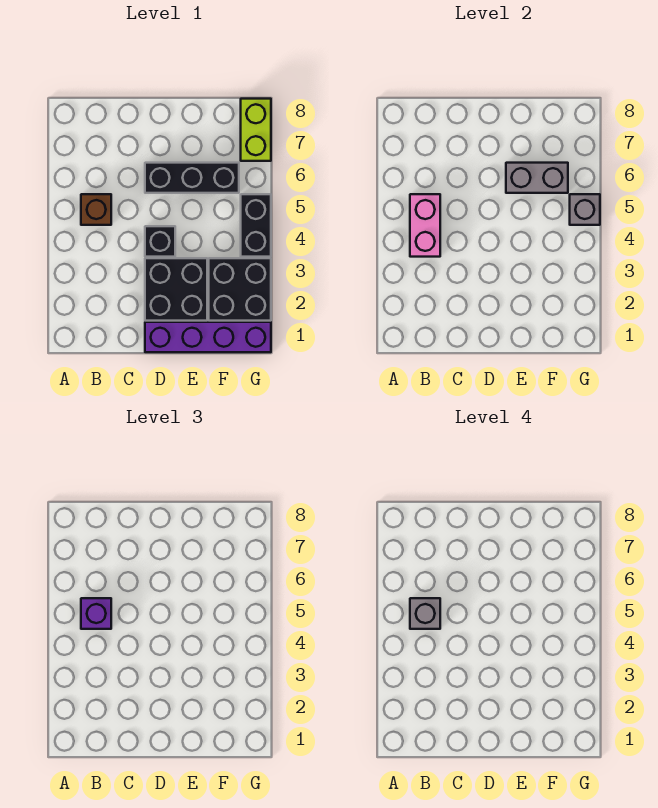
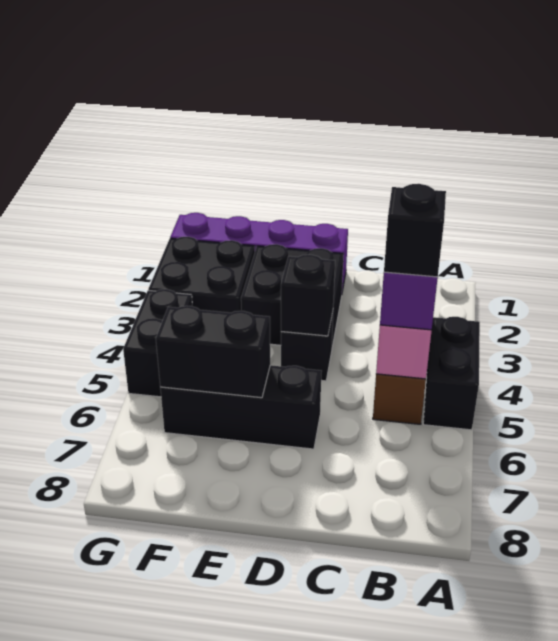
none -> black 1x2 brick [423,317,480,430]
grey 1x1 brick [410,598,440,629] -> black 1x1 brick [384,184,446,277]
none -> black 1x1 brick [281,255,335,336]
grey 1x2 brick [506,163,568,193] -> black 1x2 brick [156,306,270,398]
grey 1x1 brick [570,194,600,225] -> none
lime 1x2 brick [241,99,271,161] -> none

